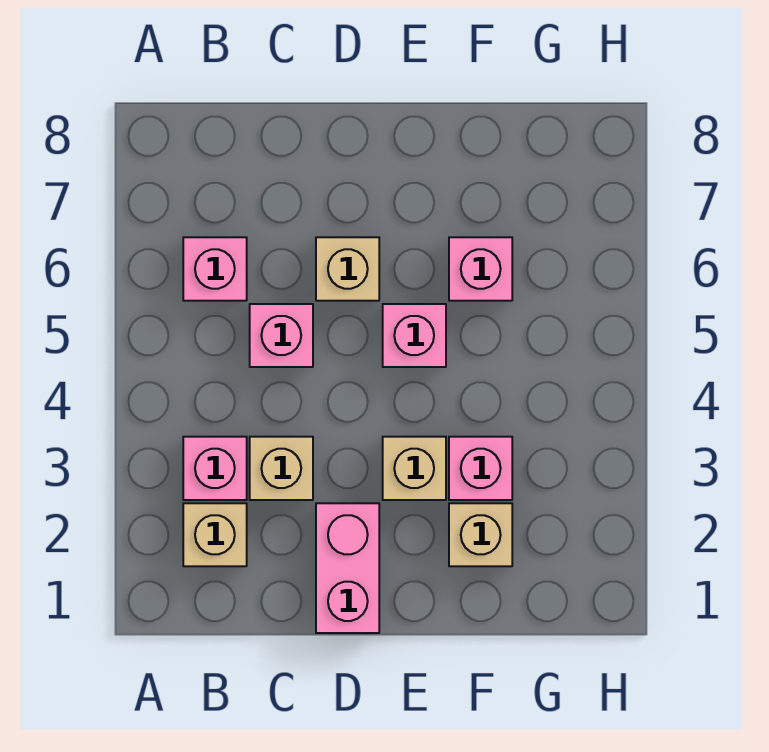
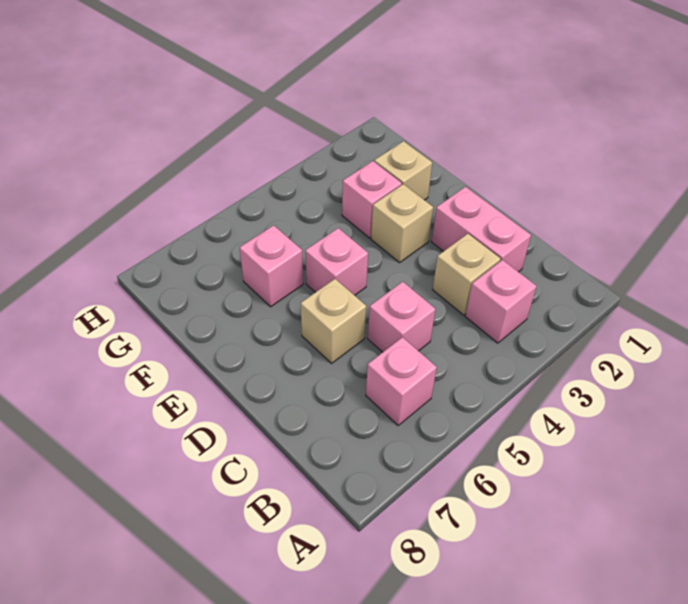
tan 1x1 brick [183,503,247,566] -> none
pink 1x2 brick [316,503,379,633] -> pink 1x2 brick turned to [432,187,531,272]

